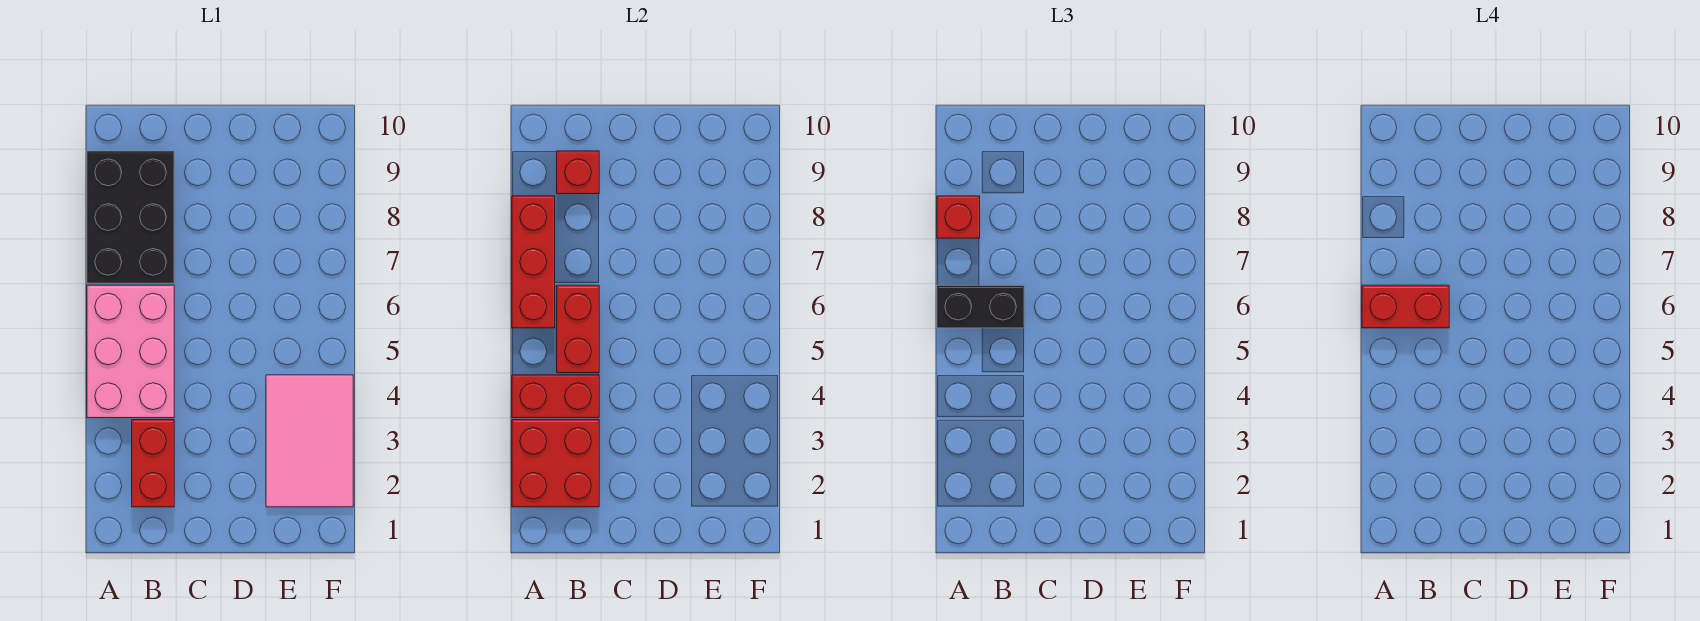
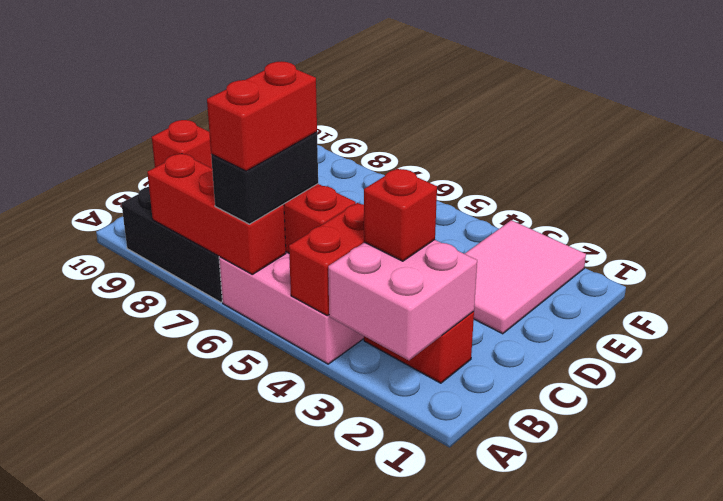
red 2x2 brick [512,420,599,507] -> pink 2x2 brick [328,240,477,360]
red 1x1 brick [937,196,980,238] -> red 1x1 brick moved to [364,168,437,261]
pink 2x3 tile [266,375,353,507] -> pink 2x3 tile turned to [465,220,586,334]

